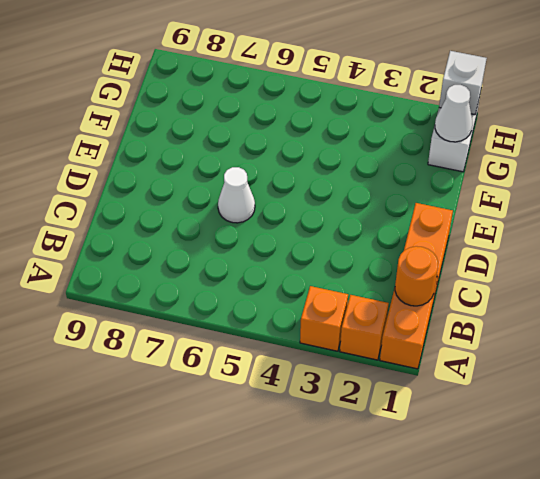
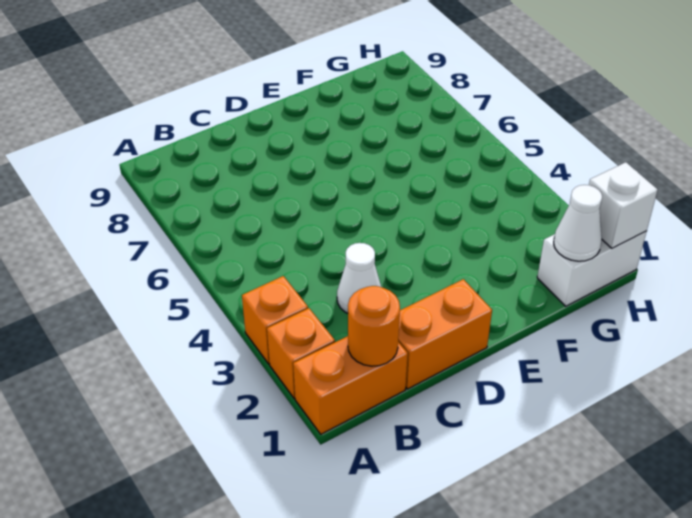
white 1x1 cone [218,167,255,223] -> white 1x1 cone moved to [337,243,381,313]

